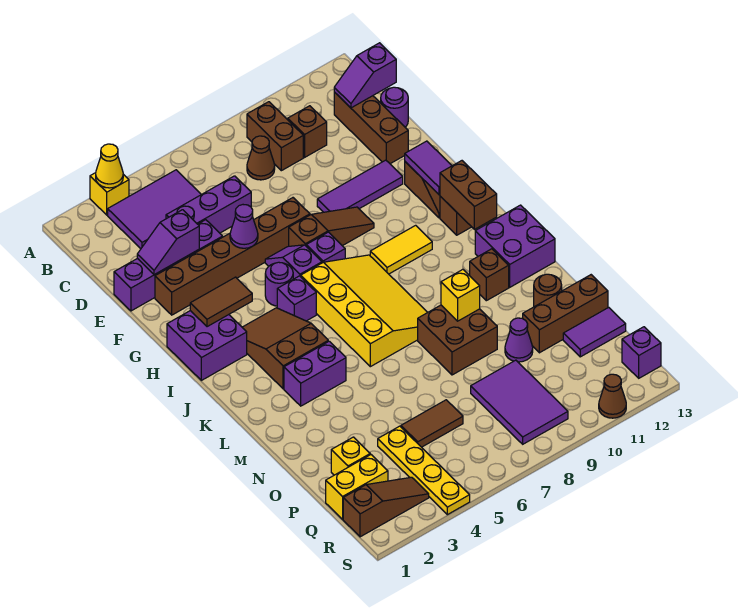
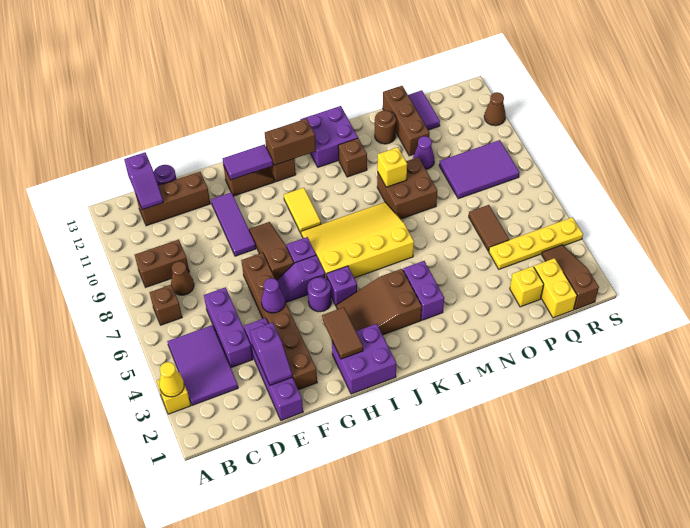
brown 1x1 brick [288,106,327,157] -> brown 1x1 brick moved to [149,285,182,325]
purple 1x1 brick [622,327,661,378] -> none

